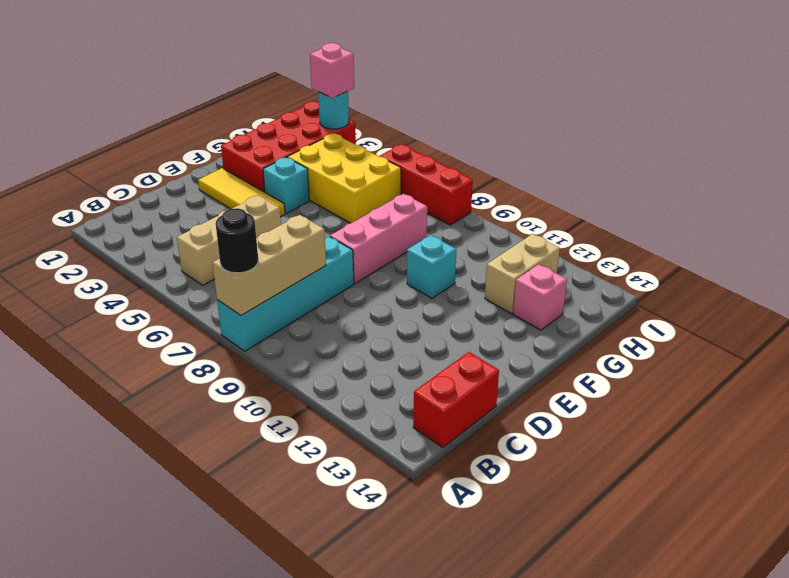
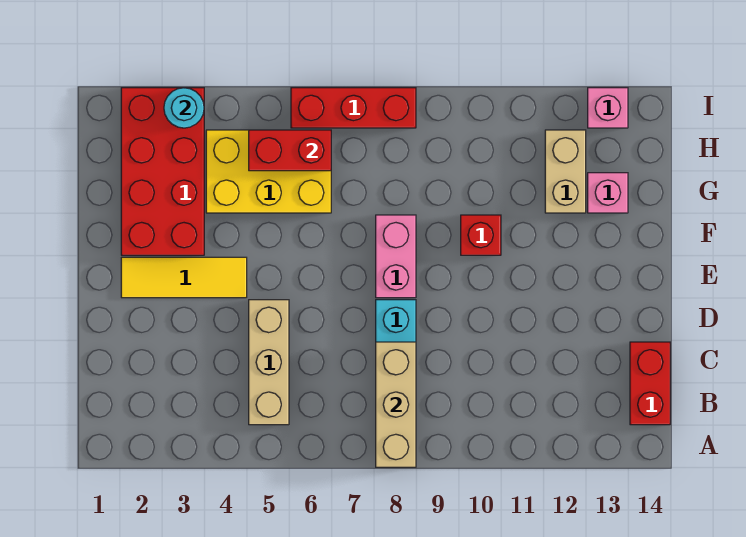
black 1x1 round brick [216,208,258,273] -> none
pink 1x3 brick [330,194,427,284] -> pink 1x2 brick [376,215,416,298]
cyan 1x1 brick [263,157,309,214] -> none
cyan 1x1 brick [407,235,456,298] -> red 1x1 brick [461,215,501,255]
none -> red 1x2 brick [249,130,331,171]
pink 1x1 brick [310,43,354,98] -> pink 1x1 brick moved to [588,88,628,128]

